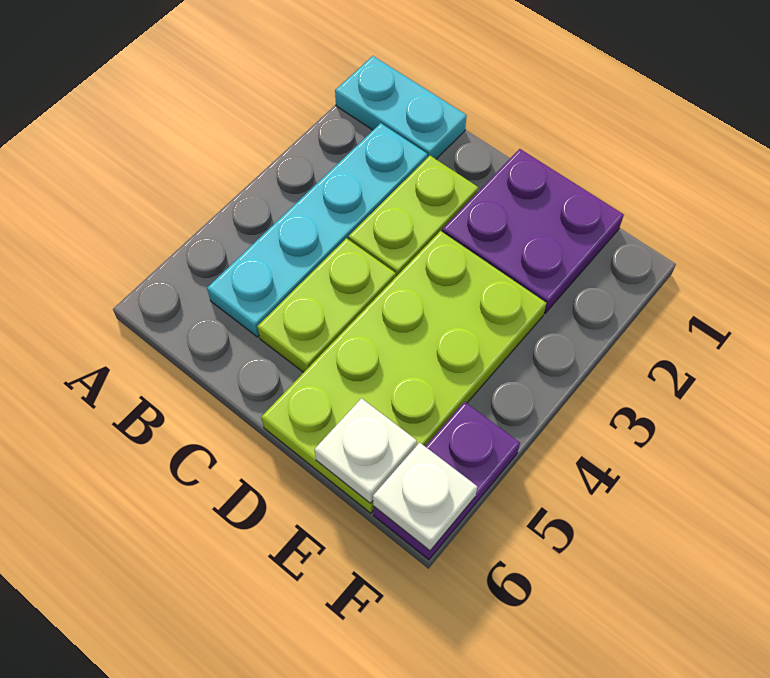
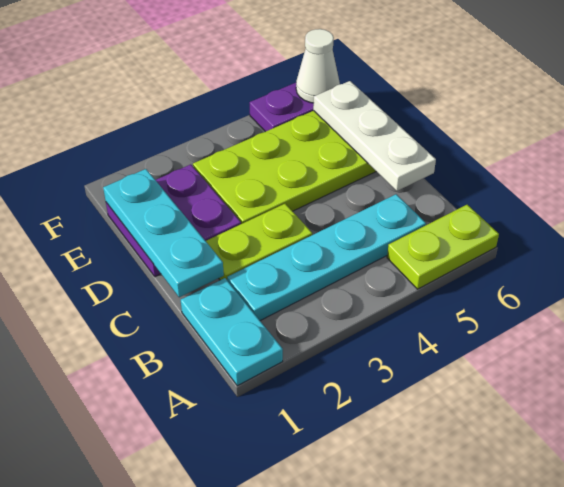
none -> cyan 1x3 plate [103,169,224,297]
lime 1x2 plate [257,238,396,372] -> lime 1x2 plate moved to [387,205,499,289]
white 1x1 plate [314,398,417,503] -> white 1x3 plate [313,81,436,191]
white 1x1 plate [373,443,477,551] -> white 1x1 cone [296,29,340,103]

